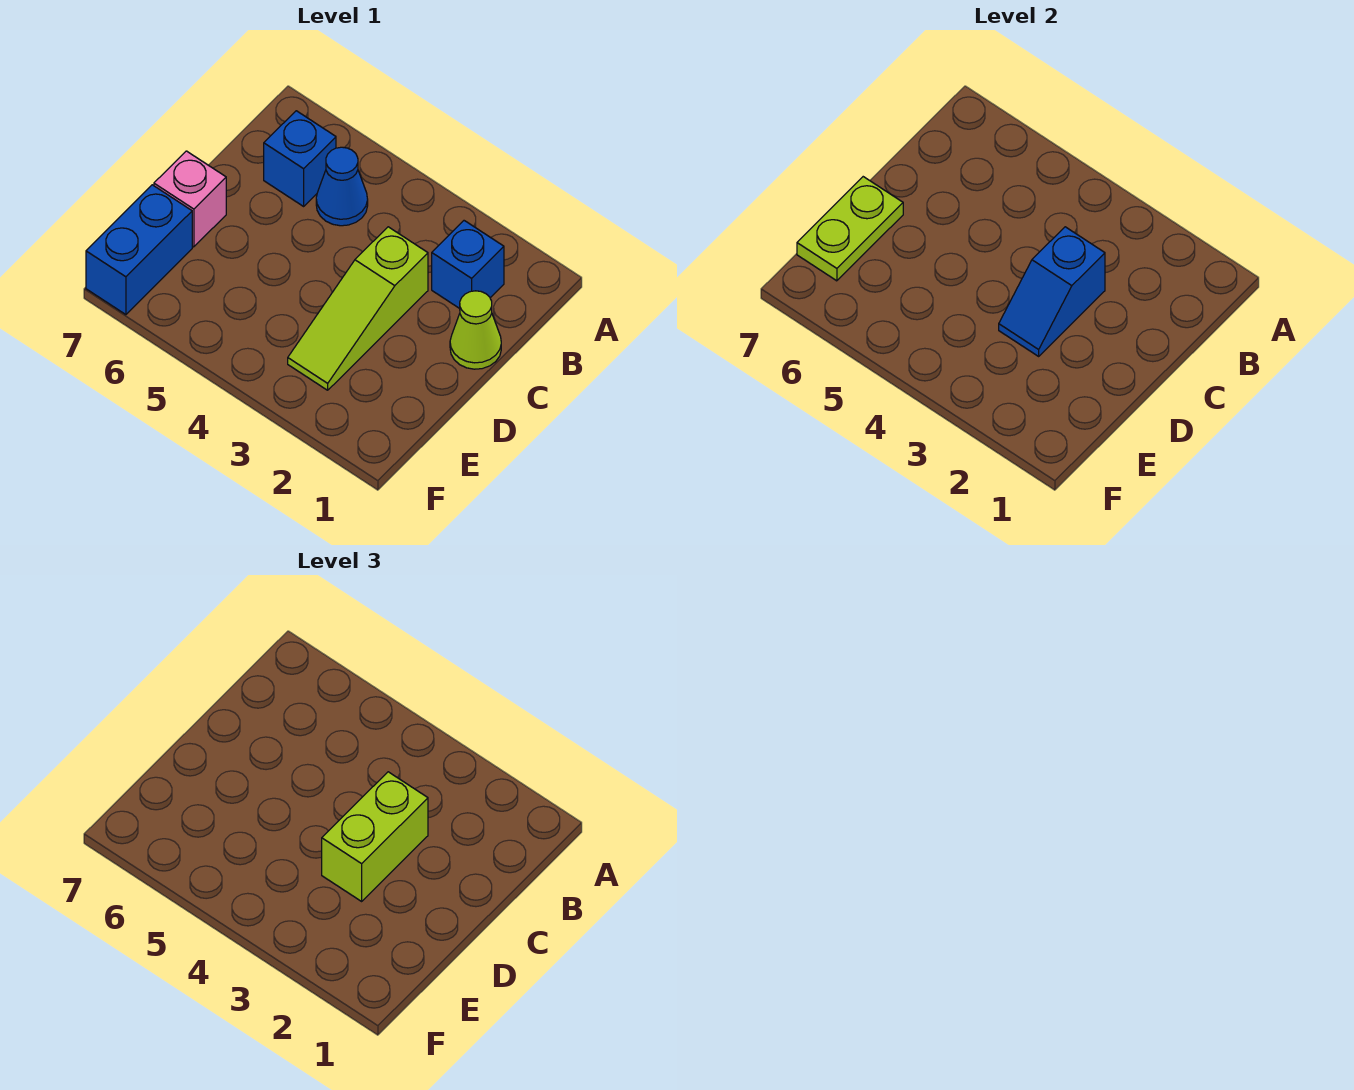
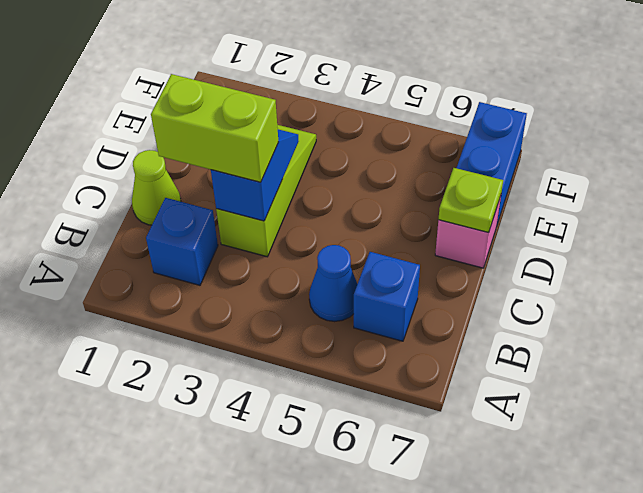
lime 1x2 brick [322,772,428,901] -> lime 1x2 brick turned to [151,74,279,182]
lime 1x2 plate [797,177,903,281] -> lime 1x1 plate [438,168,503,233]

